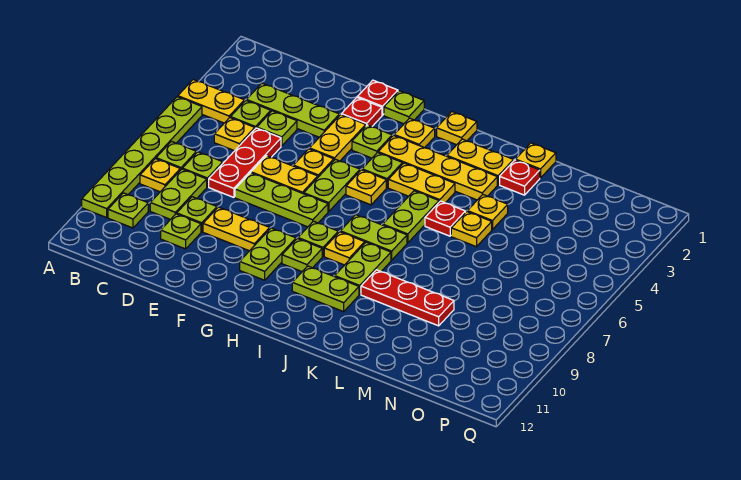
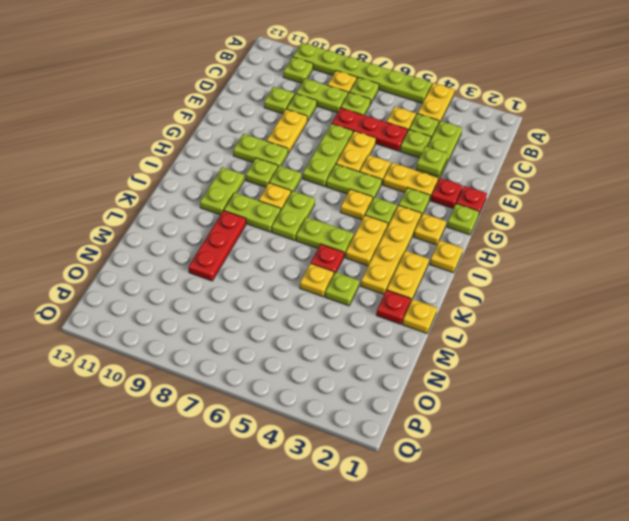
none -> lime 1x1 plate [416,146,448,176]
yellow 1x1 plate [467,195,508,230] -> lime 1x1 plate [325,272,359,306]

